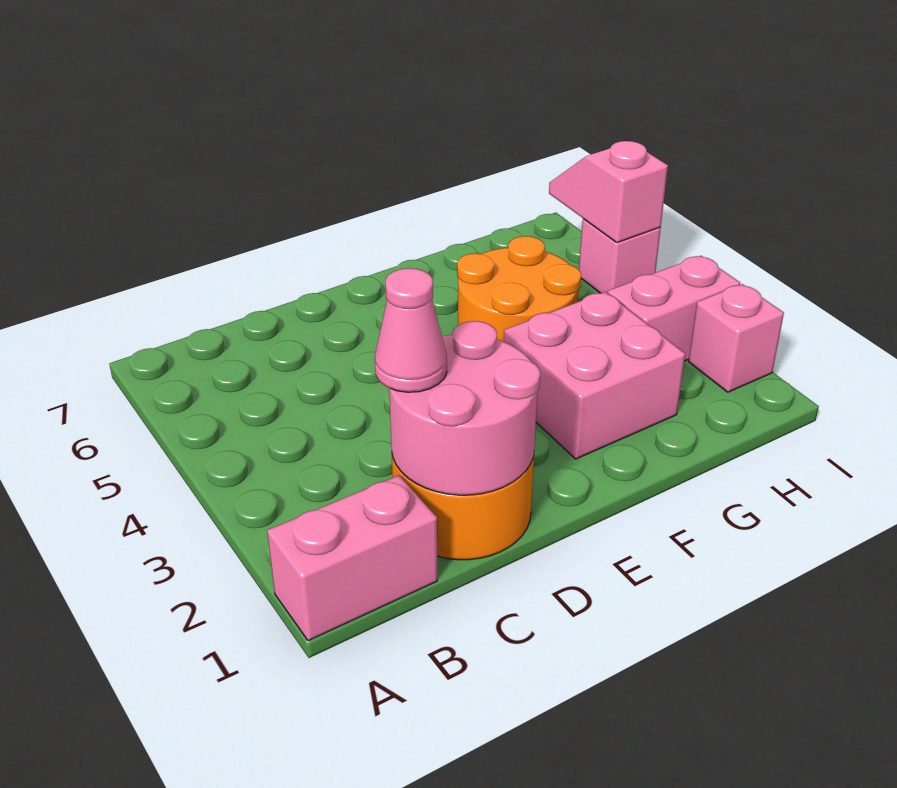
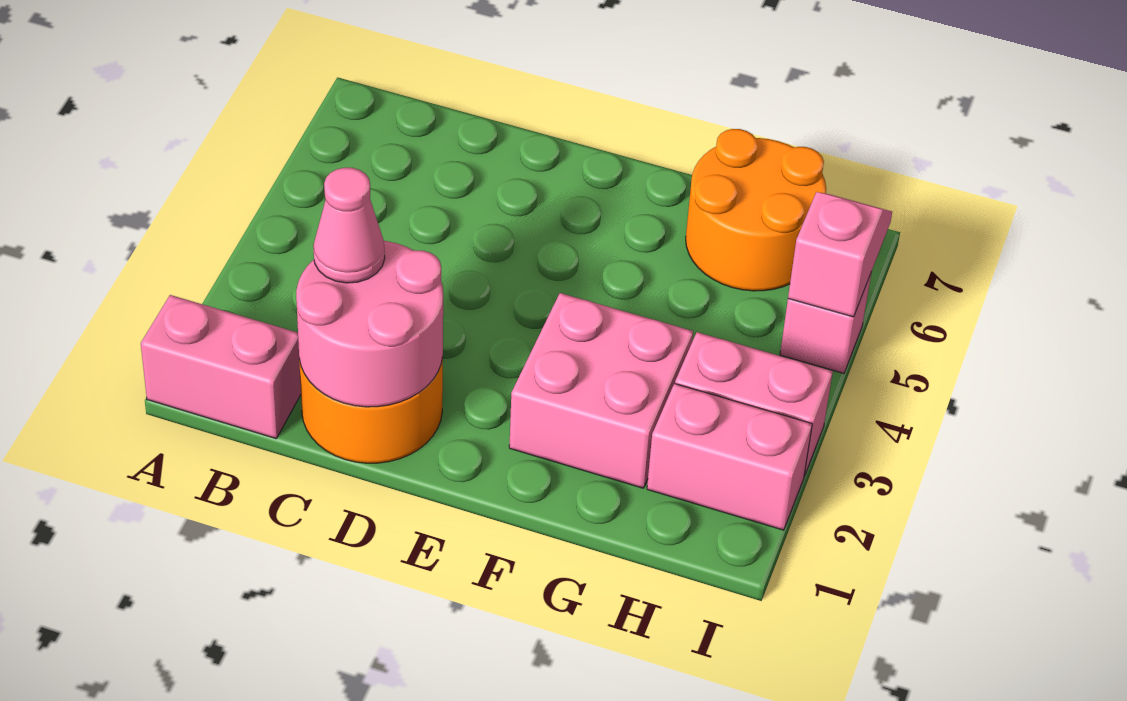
orange 2x2 round brick [457,236,581,342] -> orange 2x2 round brick moved to [686,129,826,291]
pink 1x1 brick [688,284,784,392] -> pink 1x2 brick [647,384,812,530]

